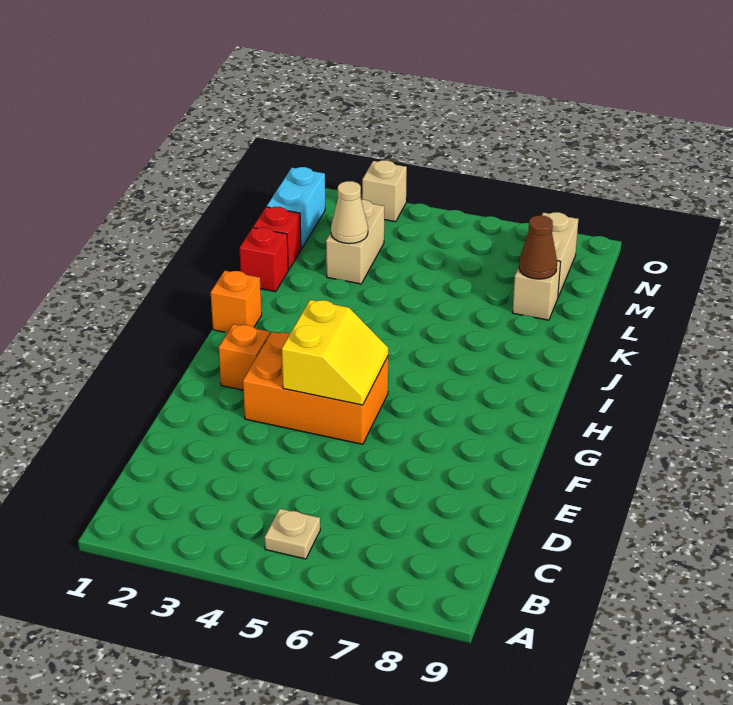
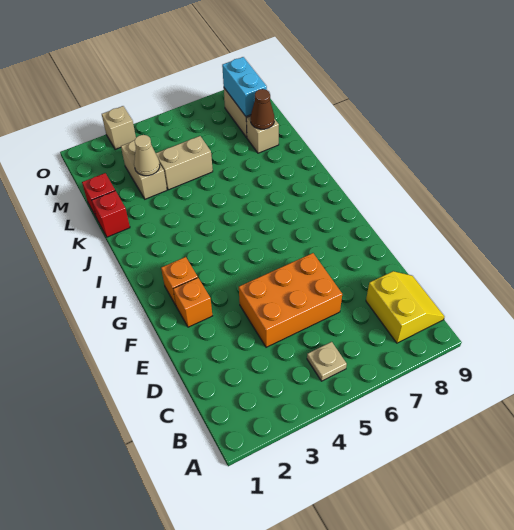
orange 2x3 brick [243,332,388,444] -> orange 2x3 brick moved to [239,253,342,347]
yellow 2x2 slope [282,300,388,405] -> yellow 2x2 slope moved to [366,271,444,343]
orange 1x1 brick [211,271,262,333] -> orange 1x1 brick moved to [173,278,212,327]
none -> tan 1x2 brick [156,136,213,190]
cyan 1x2 brick [267,167,325,249] -> cyan 1x2 brick moved to [222,57,267,116]

